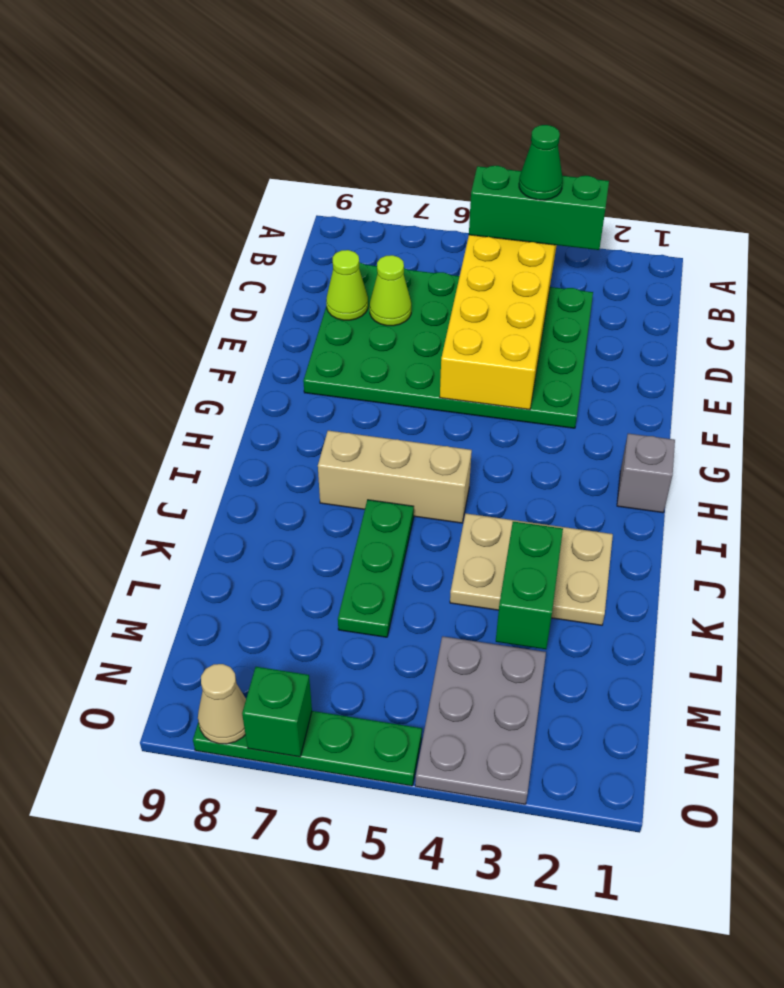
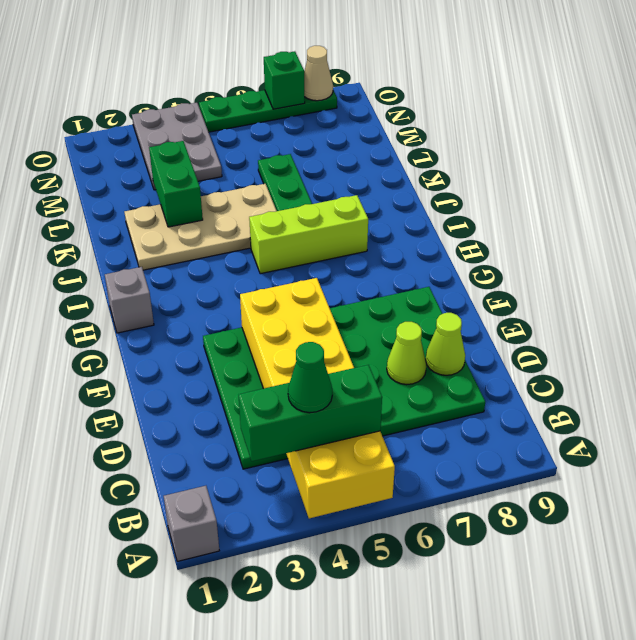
none -> grey 1x1 brick [164,486,219,561]
tan 1x3 brick [318,431,472,523] -> lime 1x3 brick [249,195,368,274]
tan 2x3 plate [450,514,613,625] -> tan 2x4 plate [125,184,276,270]

